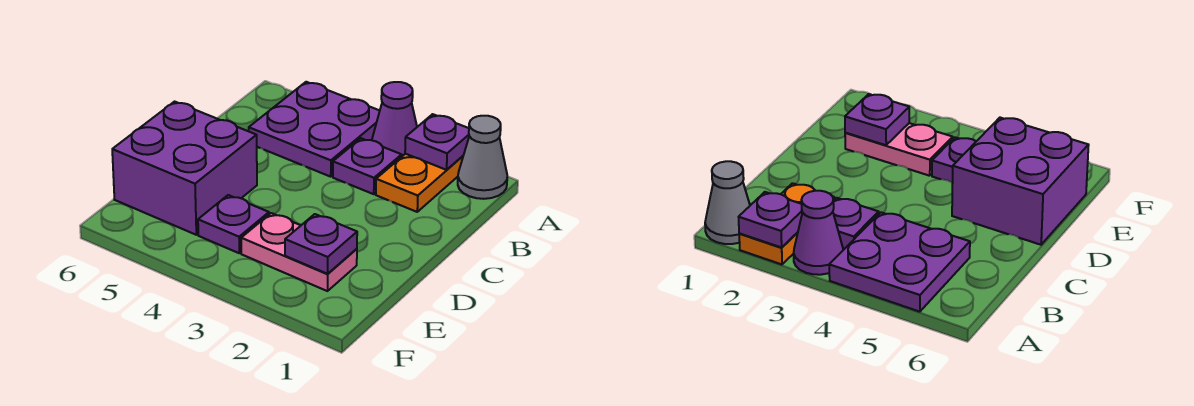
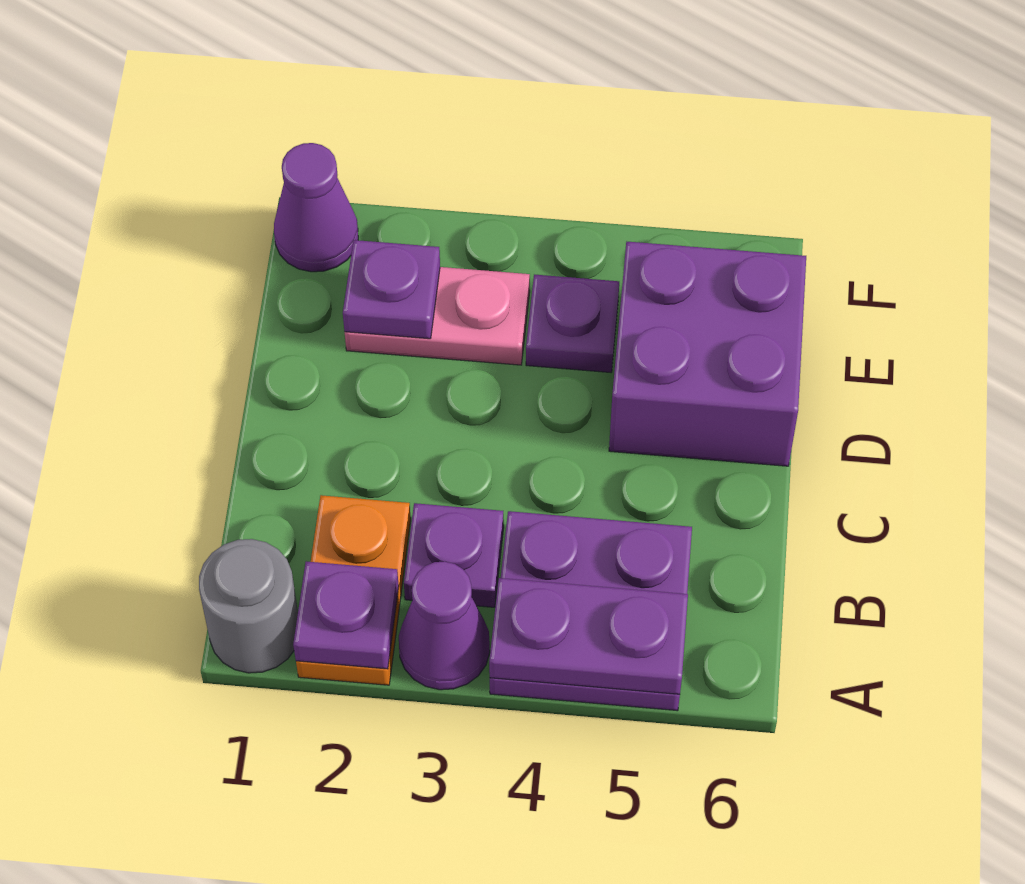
grey 1x1 cone [458,116,507,199] -> grey 1x1 round brick [199,539,298,673]
none -> purple 1x2 plate [489,578,688,694]
none -> purple 1x1 cone [274,143,358,272]

